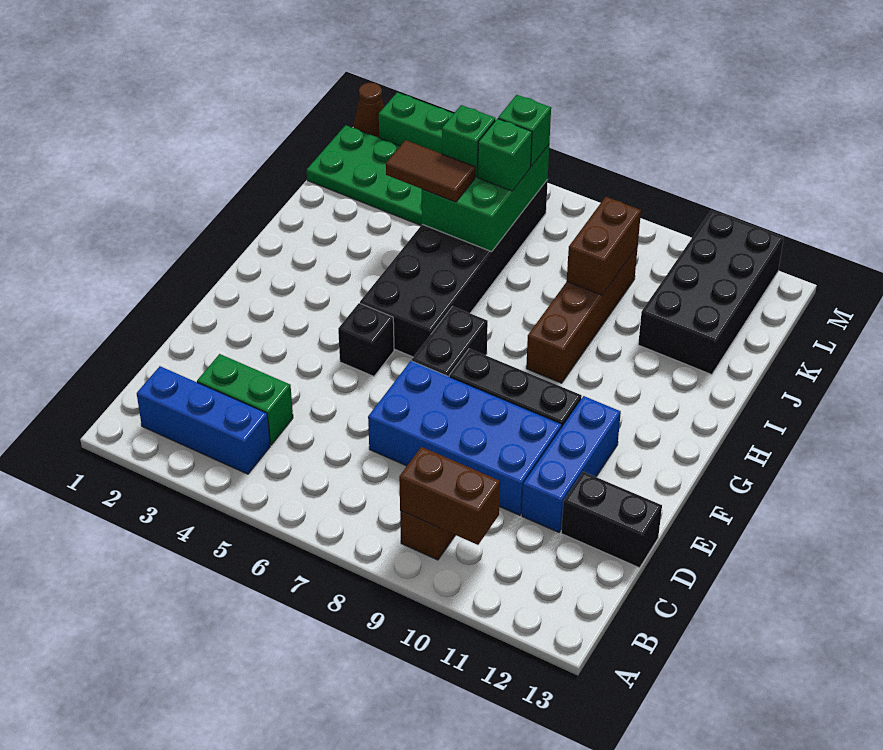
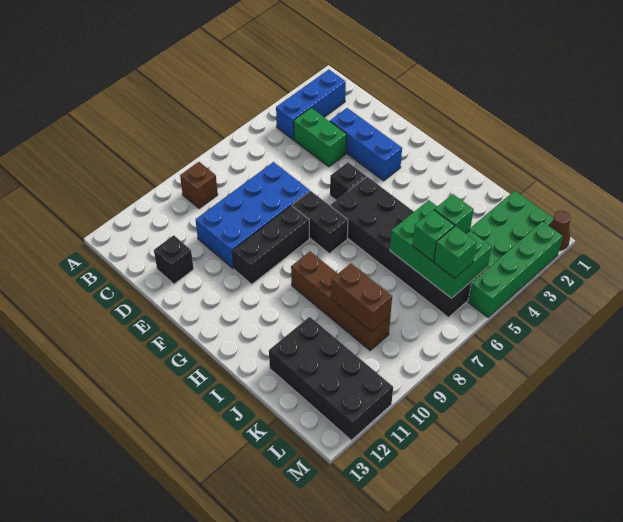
brown 1x2 brick [399,447,500,545] -> none
green 1x2 brick [197,354,293,445] -> green 1x2 brick turned to [294,108,347,167]
blue 1x3 brick [522,396,621,532] -> blue 1x3 brick moved to [330,108,402,181]
black 1x2 brick [561,472,662,568] -> black 1x1 brick [154,235,194,284]
brown 1x2 tile [386,140,475,202] -> none

